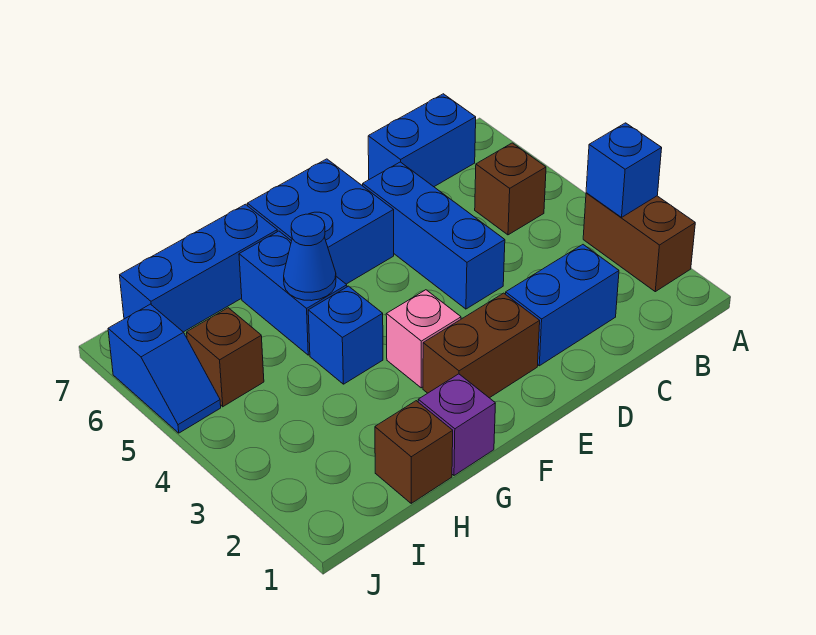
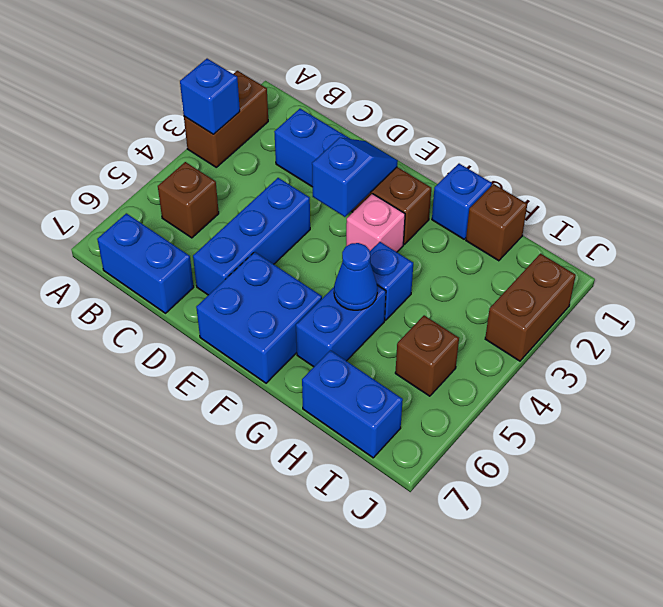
purple 1x1 brick [418,374,495,475] -> blue 1x1 brick [432,164,492,239]
blue 1x3 brick [120,204,277,332] -> blue 1x2 brick [302,350,403,458]
none -> brown 1x2 brick [485,254,576,361]
blue 1x2 slope [108,304,221,433] -> blue 1x2 slope moved to [312,138,398,217]

